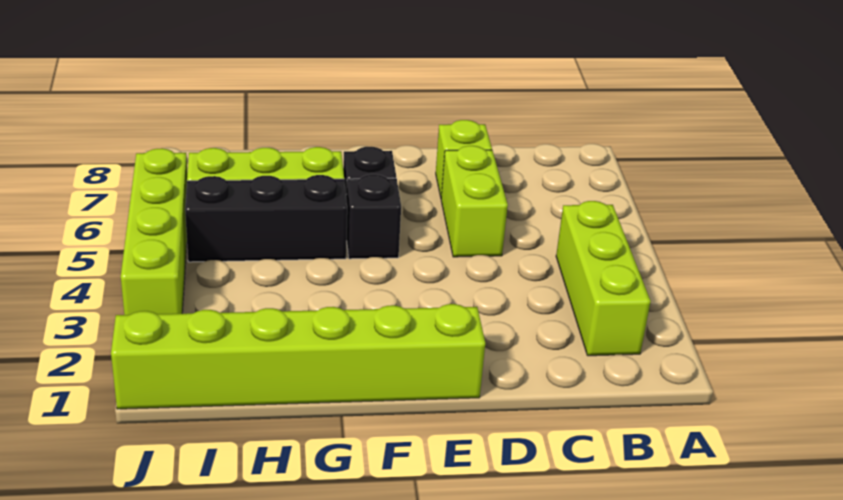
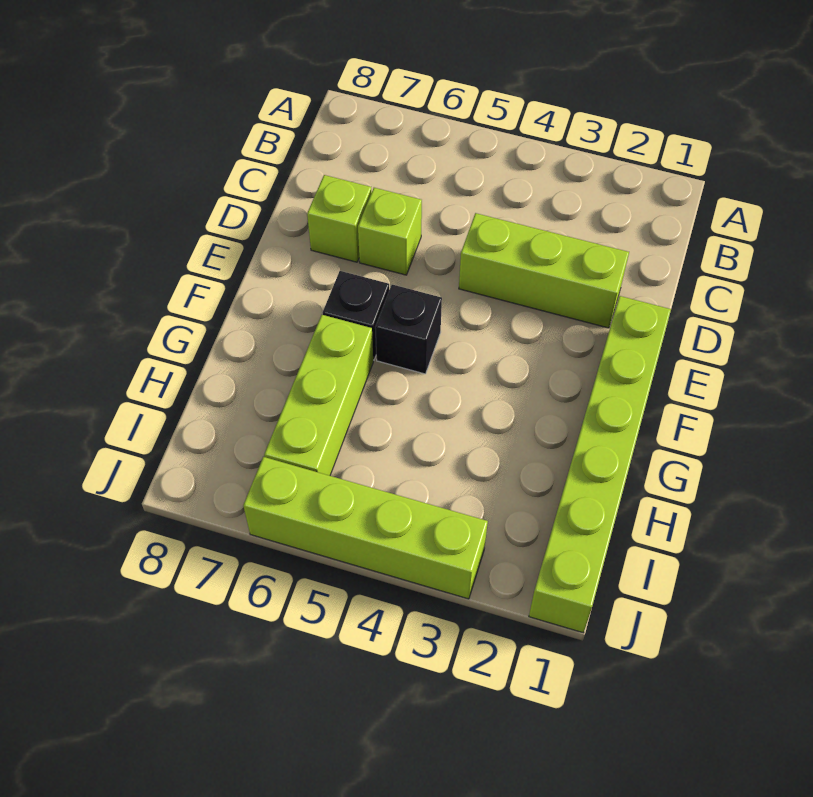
lime 1x3 brick [556,201,651,356] -> lime 1x3 brick moved to [459,213,629,328]
lime 1x2 brick [441,146,508,257] -> lime 1x1 brick [358,188,422,275]
black 1x3 brick [185,175,347,262] -> none

